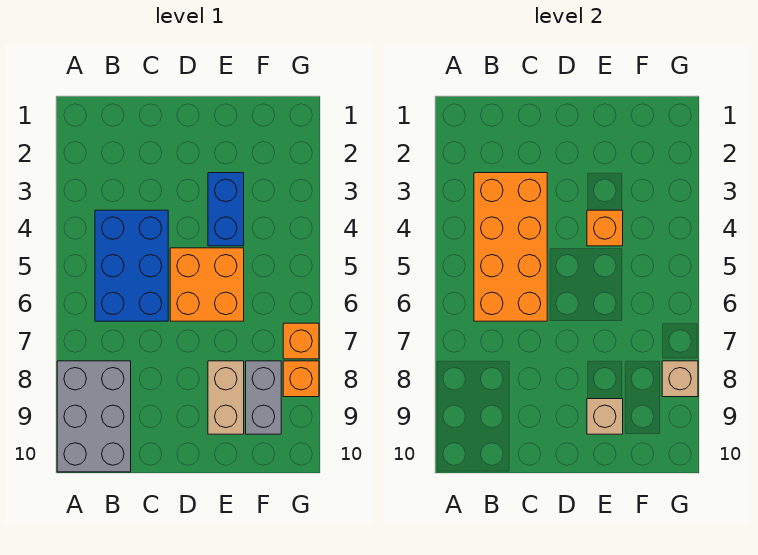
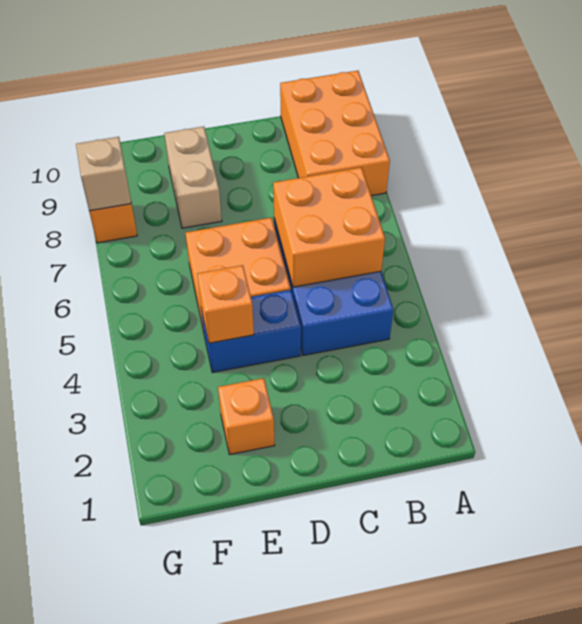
grey 2x3 brick [57,361,131,472] -> orange 2x3 brick [280,71,390,196]
orange 2x4 brick [474,173,547,321] -> orange 2x2 brick [273,167,385,287]
blue 1x2 brick [208,173,244,246] -> blue 1x2 brick turned to [201,290,301,373]
tan 1x1 brick [587,399,623,434] -> none
grey 1x2 brick [246,361,281,434] -> none
orange 1x1 brick [283,323,319,359] -> orange 1x1 brick moved to [218,378,275,454]

